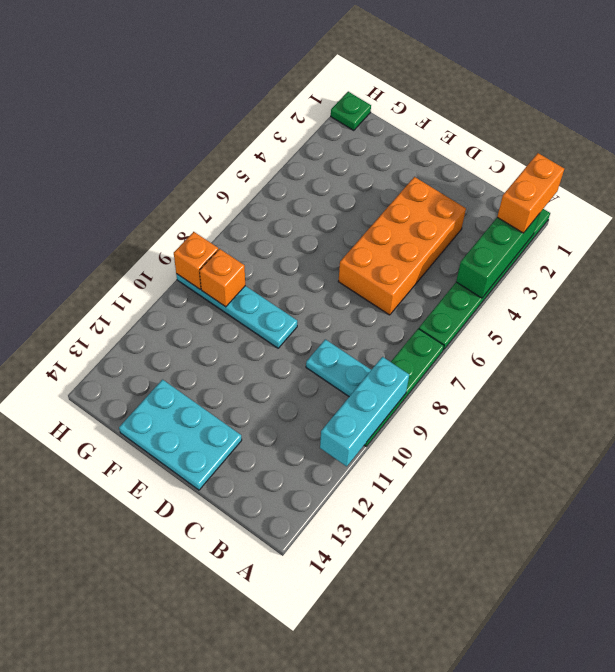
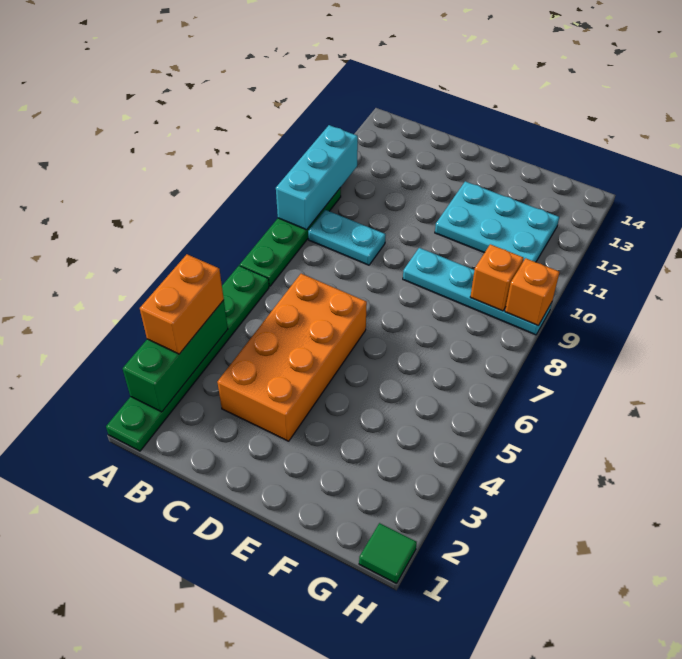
orange 1x2 brick [497,153,564,233] -> orange 1x2 brick moved to [140,254,224,354]
cyan 2x3 plate [119,380,242,490] -> cyan 2x3 plate moved to [435,181,559,262]
green 1x1 plate [331,92,371,130] -> green 1x1 tile [359,523,417,584]

